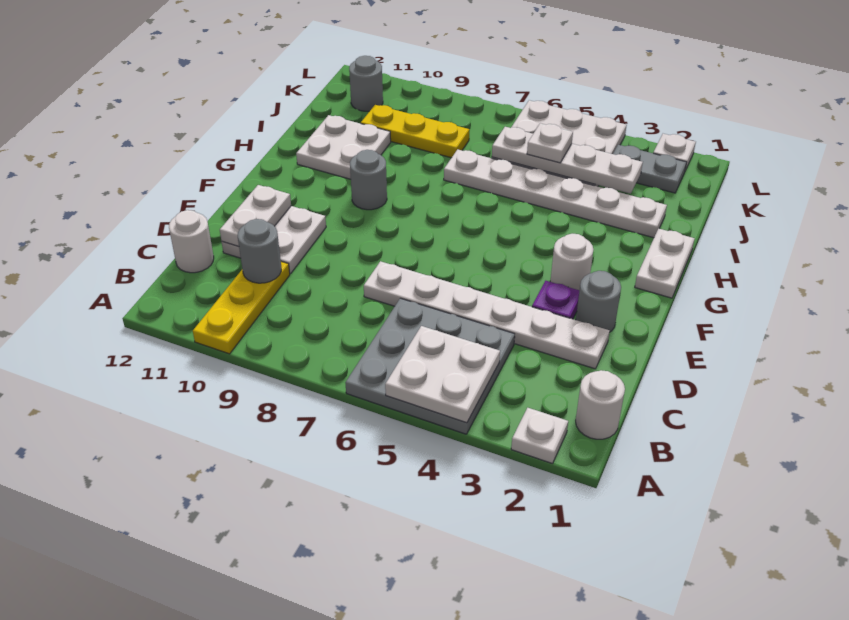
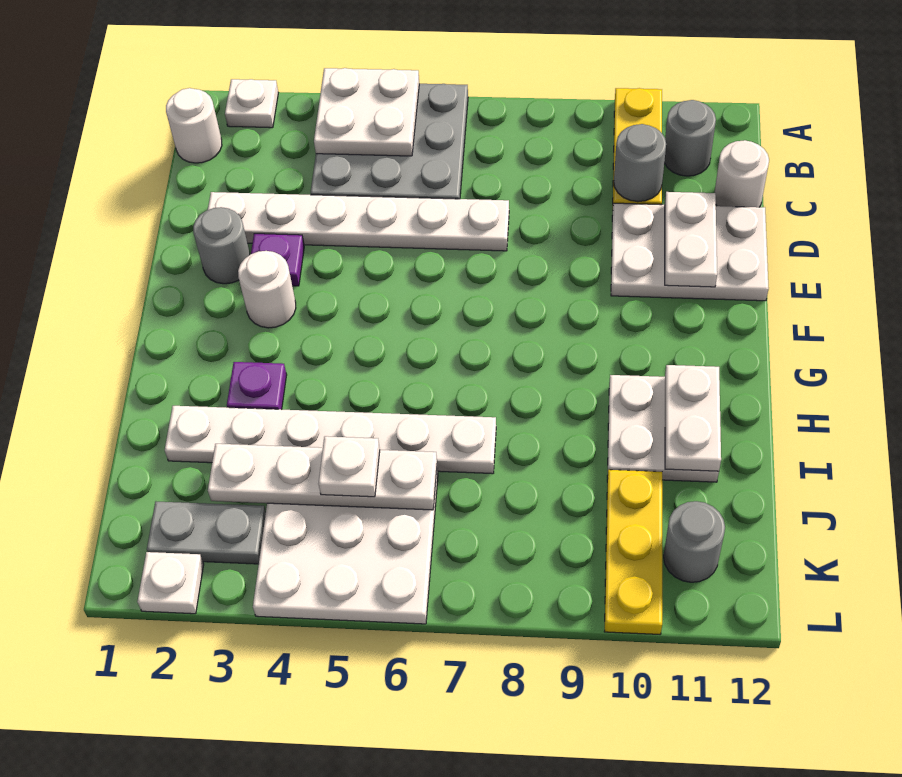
white 2x2 plate [222,206,326,274] -> white 2x3 plate [611,203,769,301]
white 1x2 plate [635,229,695,298] -> white 1x2 plate moved to [665,365,721,471]
grey 1x1 round brick [350,150,387,210] -> grey 1x1 round brick moved to [664,100,716,176]
none -> purple 1x1 plate [227,362,287,410]
yellow 1x3 plate [361,105,469,158] -> yellow 1x3 plate turned to [605,470,662,634]

